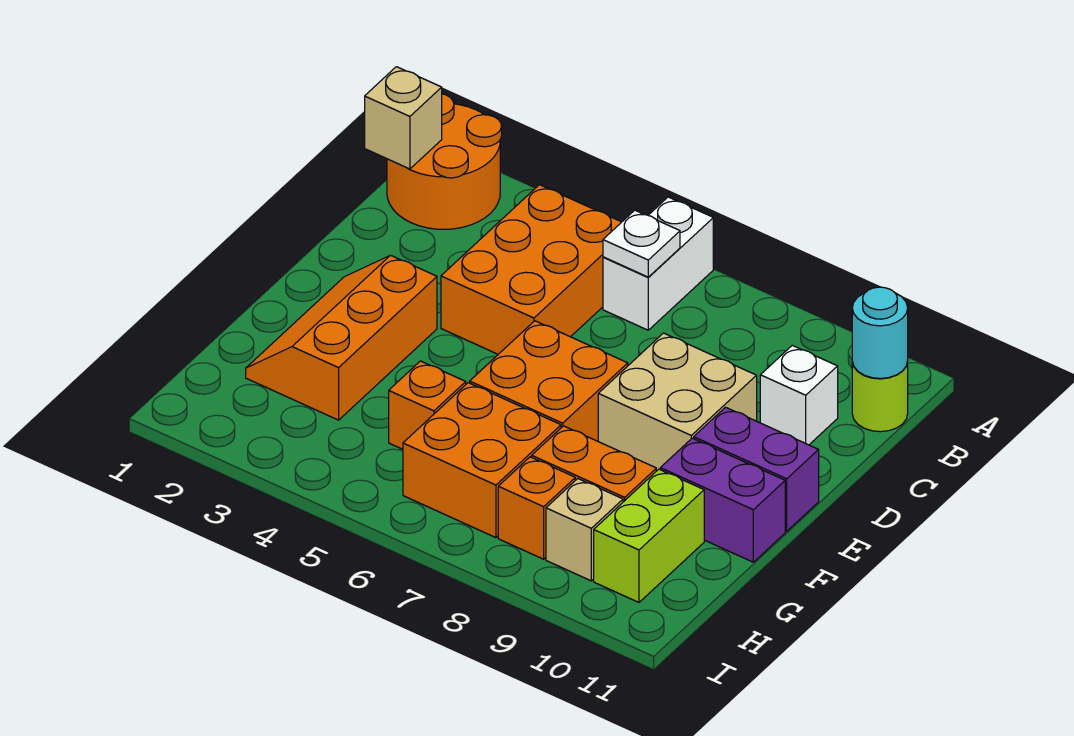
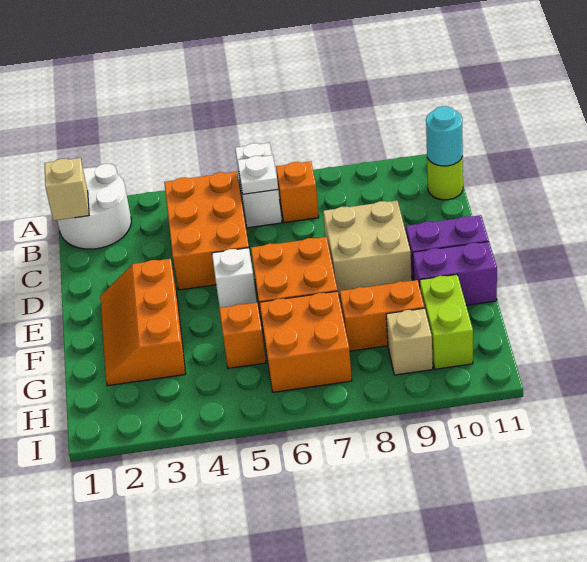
orange 2x2 round brick [387,94,502,229] -> white 2x2 round brick [57,164,131,249]
white 1x1 brick [760,345,838,445] -> white 1x1 brick moved to [212,248,257,308]
orange 1x1 brick [498,457,575,559] -> orange 1x1 brick moved to [276,161,319,223]

